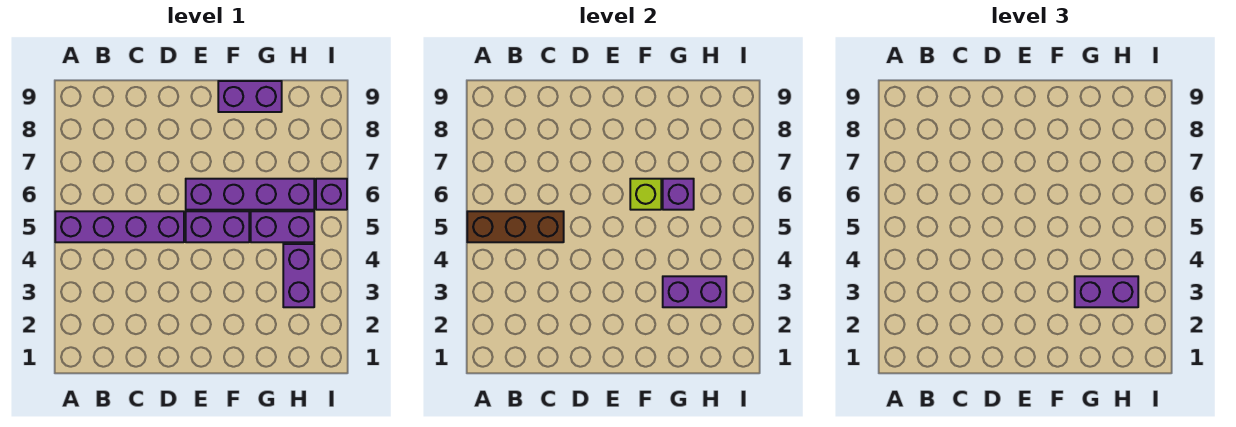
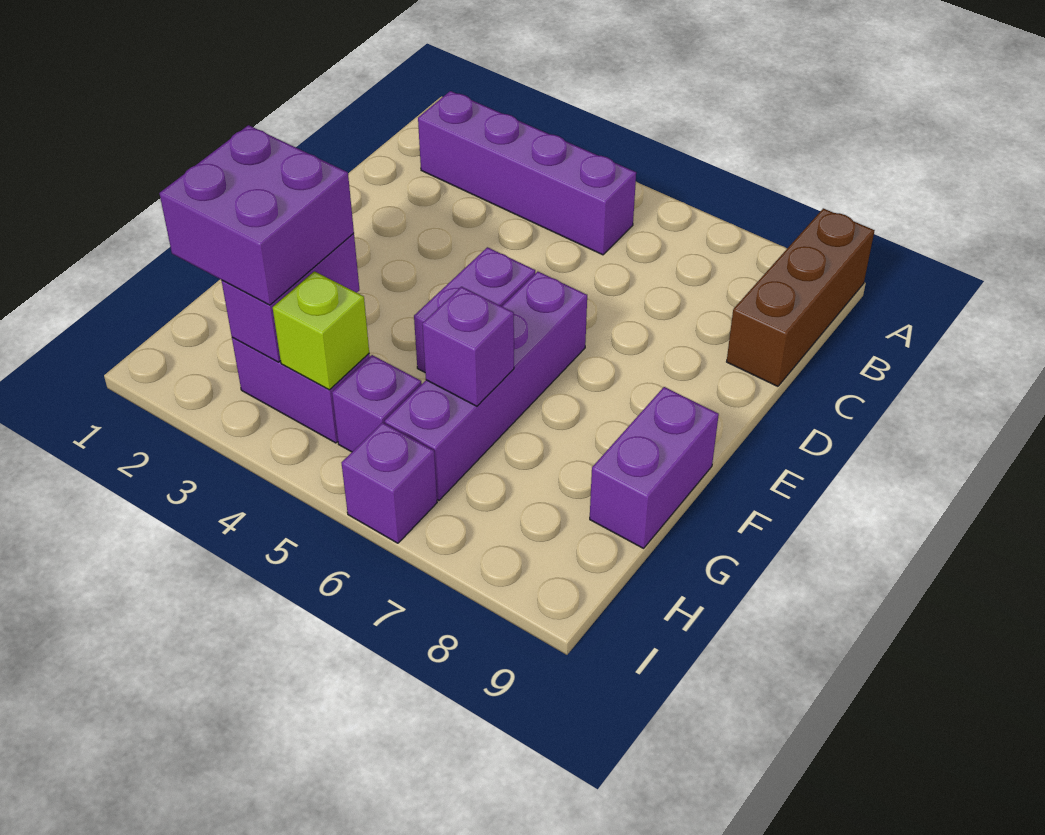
purple 1x4 brick [55,211,184,242] -> purple 1x4 brick turned to [418,91,636,255]
brown 1x3 brick [467,211,564,242] -> brown 1x3 brick moved to [727,208,875,386]
lime 1x1 brick [630,179,661,210] -> lime 1x1 brick moved to [273,271,369,390]
purple 1x2 brick [1075,276,1138,307] -> purple 2x2 brick [159,125,354,305]
purple 1x2 brick [251,211,314,242] -> purple 1x1 brick [332,355,422,452]

